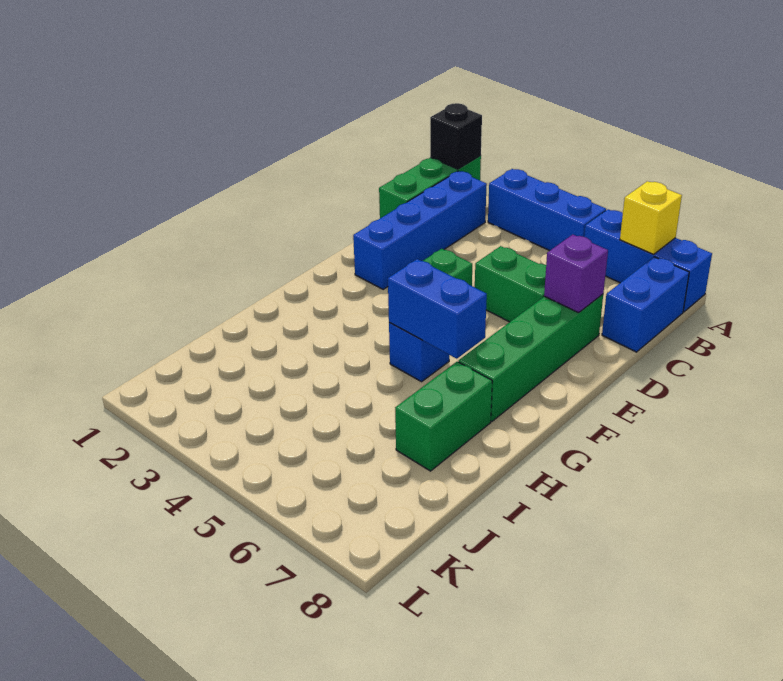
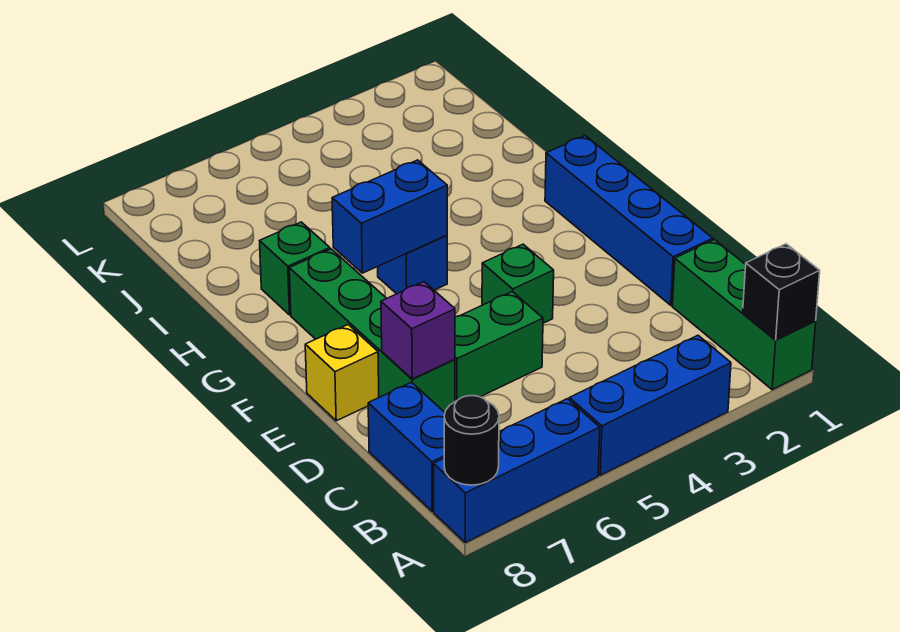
yellow 1x1 brick [620,181,682,254] -> yellow 1x1 brick moved to [305,325,379,421]
none -> black 1x1 round brick [444,396,499,485]
blue 1x4 brick [353,171,487,289] -> blue 1x4 brick moved to [545,136,713,305]
green 1x2 brick [395,362,492,471] -> green 1x1 brick [260,222,330,315]

